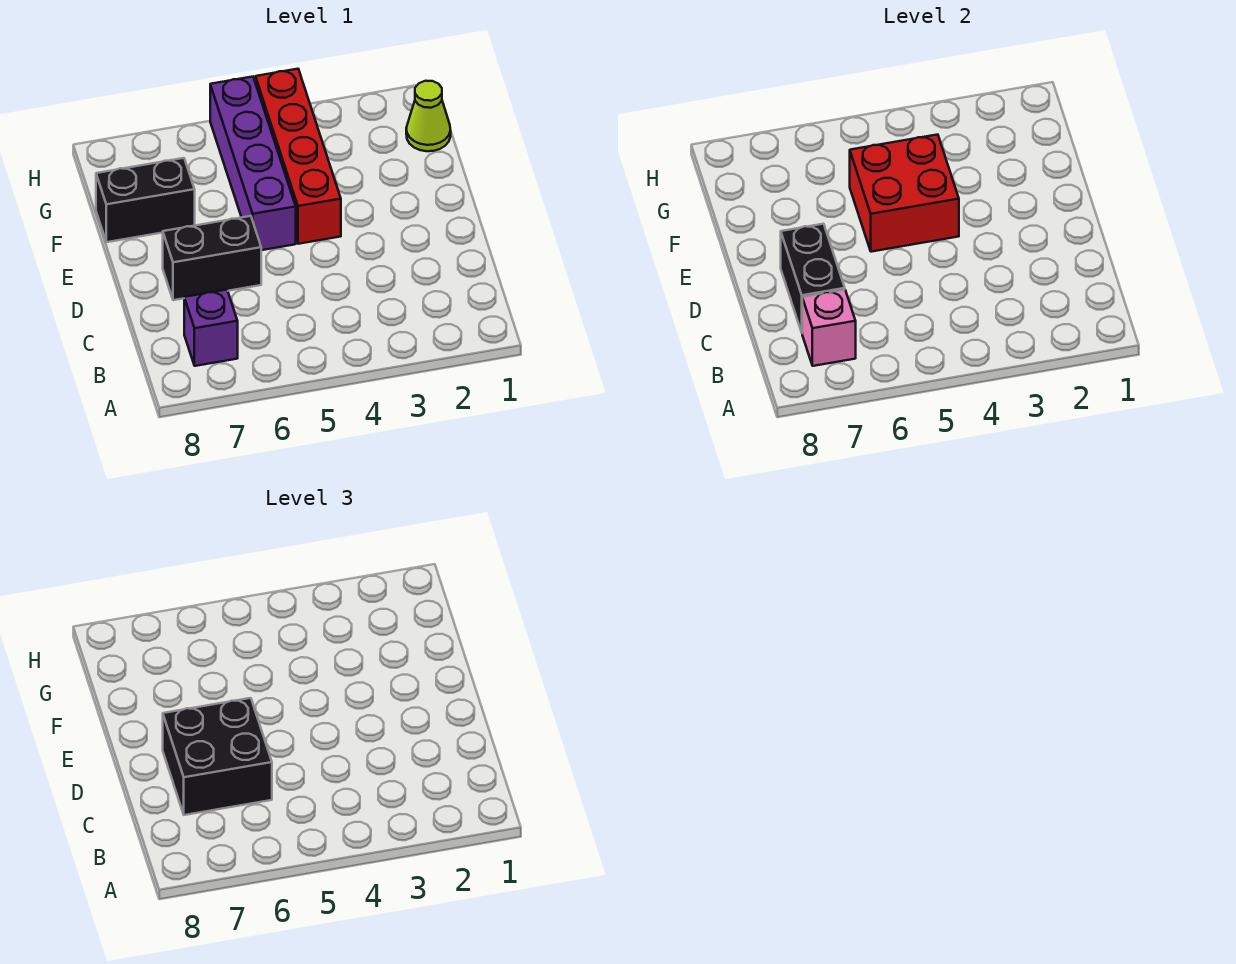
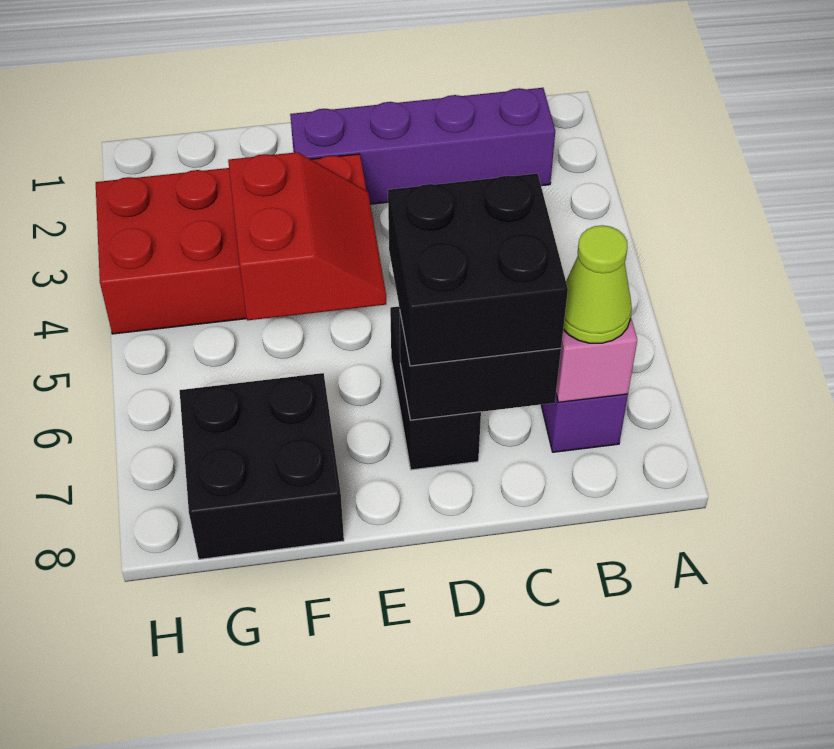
red 1x4 brick [255,69,341,244] -> red 2x4 brick [96,154,366,334]
red 2x2 brick [850,135,959,252] -> red 2x2 slope [228,152,386,320]
purple 1x4 brick [210,77,296,250] -> purple 1x4 brick moved to [290,88,555,204]
black 1x2 brick [96,158,195,242] -> black 2x2 brick [180,373,344,559]
lime 1x1 cone [406,81,451,151] -> lime 1x1 cone moved to [563,225,632,343]

